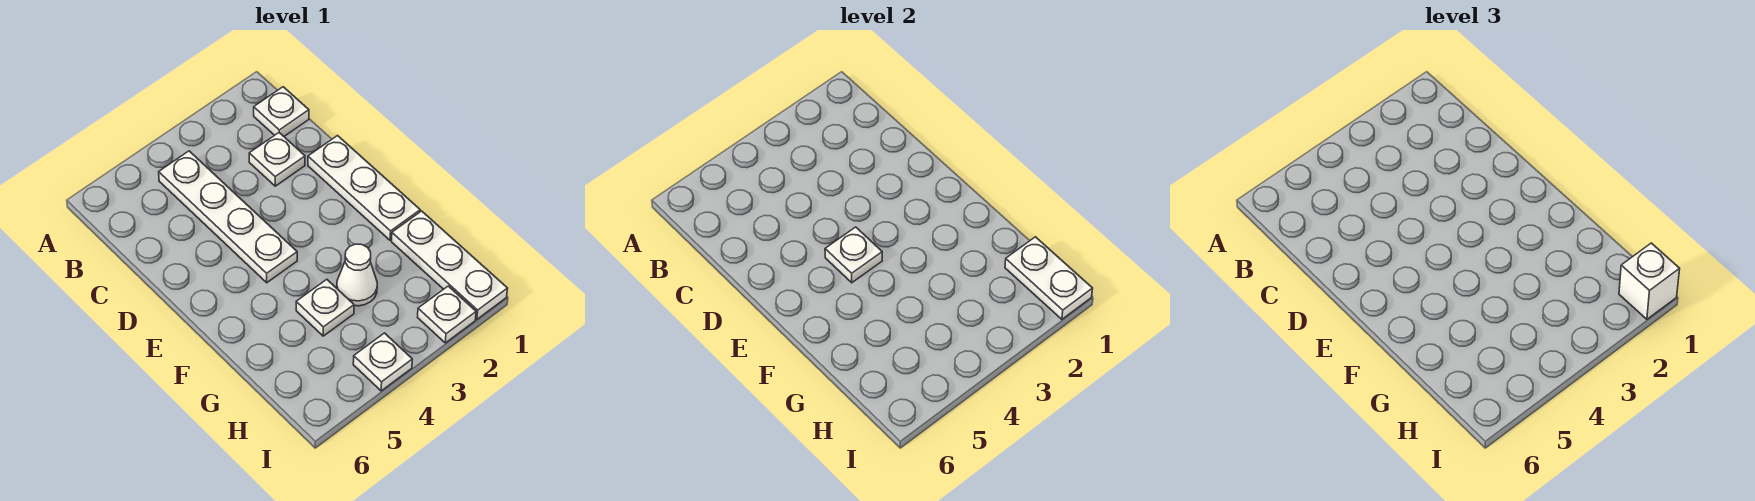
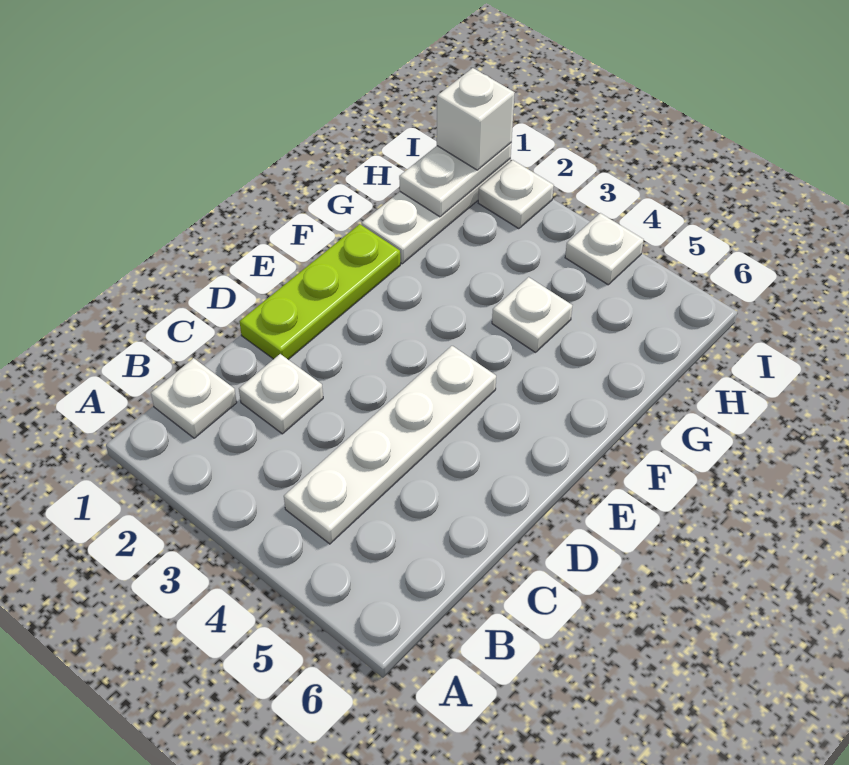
white 1x3 plate [308,136,420,240] -> lime 1x3 plate [239,224,400,359]
white 1x1 plate [825,227,882,283] -> none
white 1x1 cone [337,244,377,306] -> none

